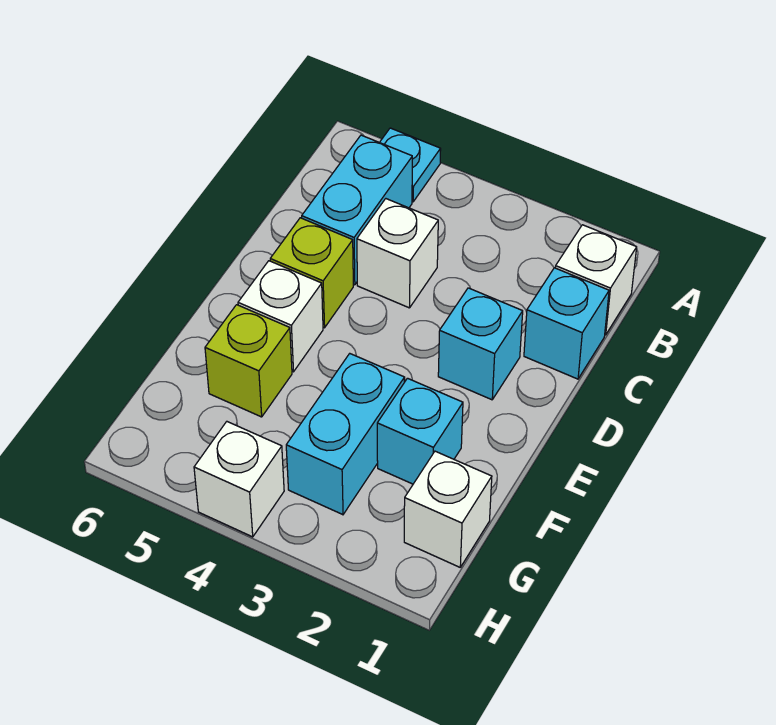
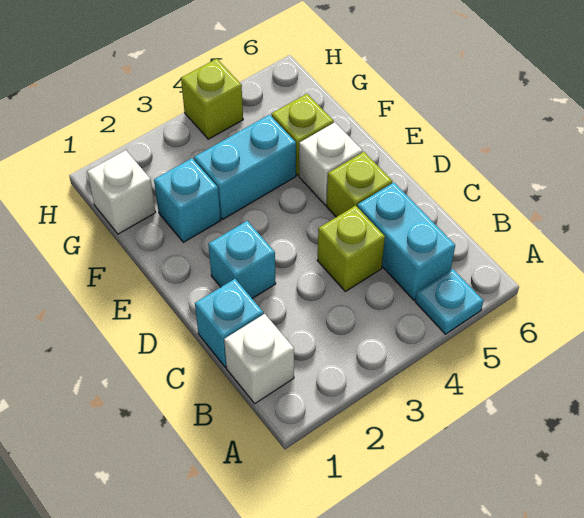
white 1x1 brick [357,199,438,308] -> lime 1x1 brick [317,206,385,291]
cyan 1x2 brick [286,354,405,515] -> cyan 1x2 brick turned to [194,115,296,219]
white 1x1 brick [194,422,284,537] -> lime 1x1 brick [181,59,243,139]

